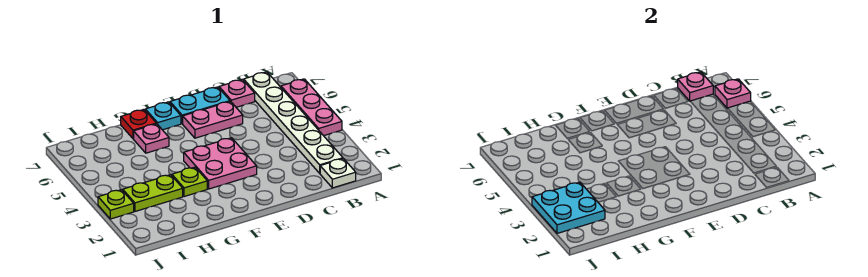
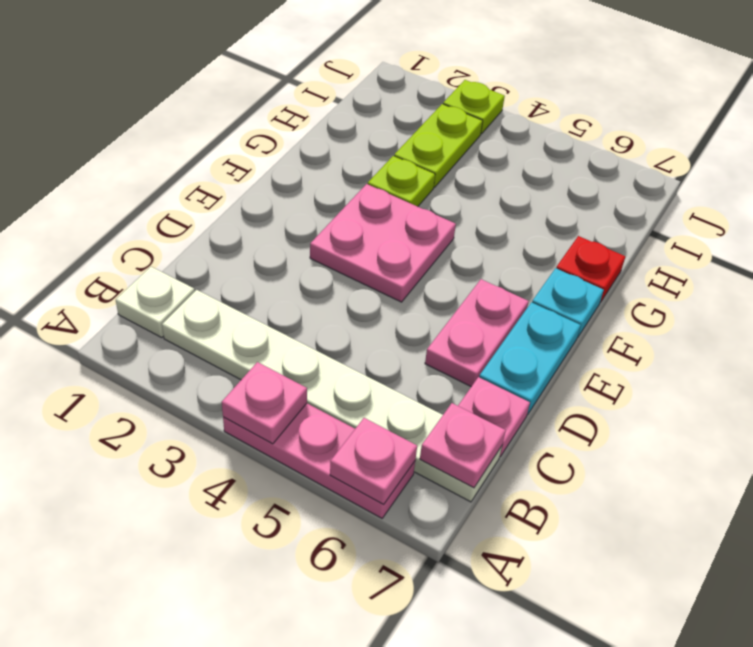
pink 1x1 plate [134,124,169,153] -> pink 1x1 plate moved to [222,362,307,444]
cyan 2x2 plate [532,182,605,233] -> none

